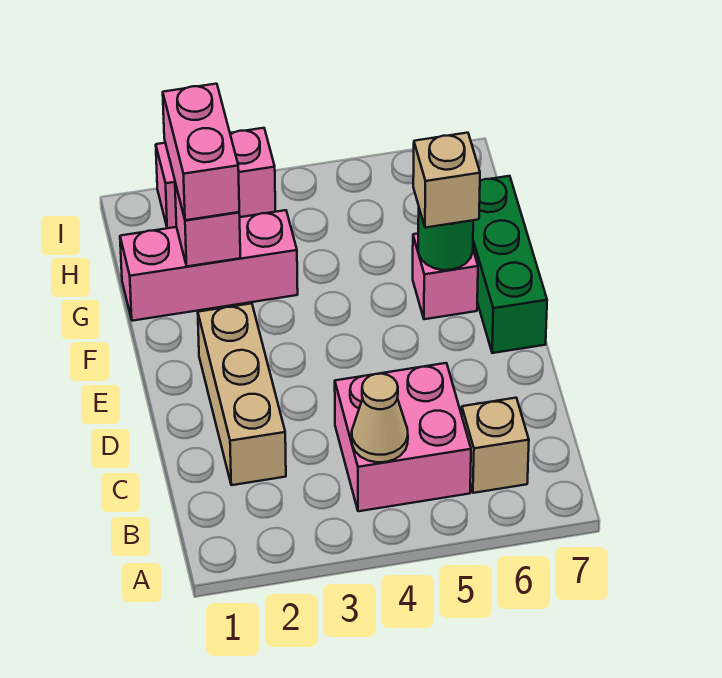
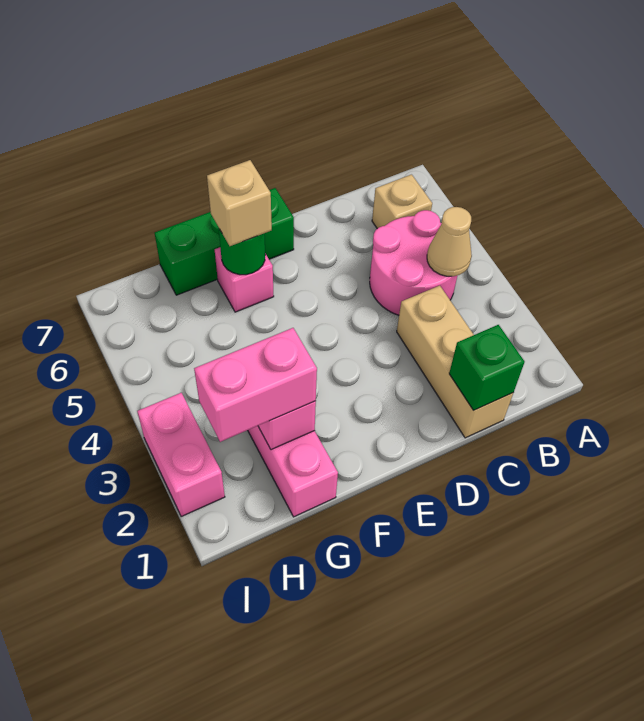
pink 2x2 brick [335,363,471,511] -> pink 2x2 round brick [370,210,458,315]
none -> green 1x1 brick [449,325,525,410]
tan 1x3 brick [198,303,286,485] -> tan 1x3 brick turned to [397,286,513,438]

